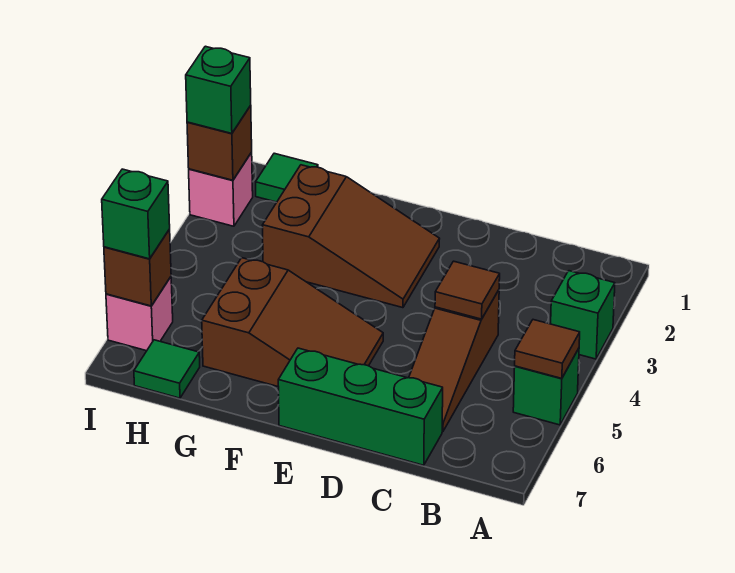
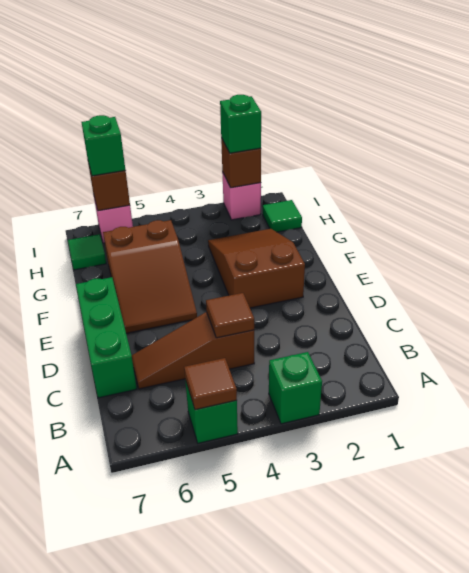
brown 2x3 slope [262,165,439,308] -> brown 2x3 slope turned to [208,229,305,308]

